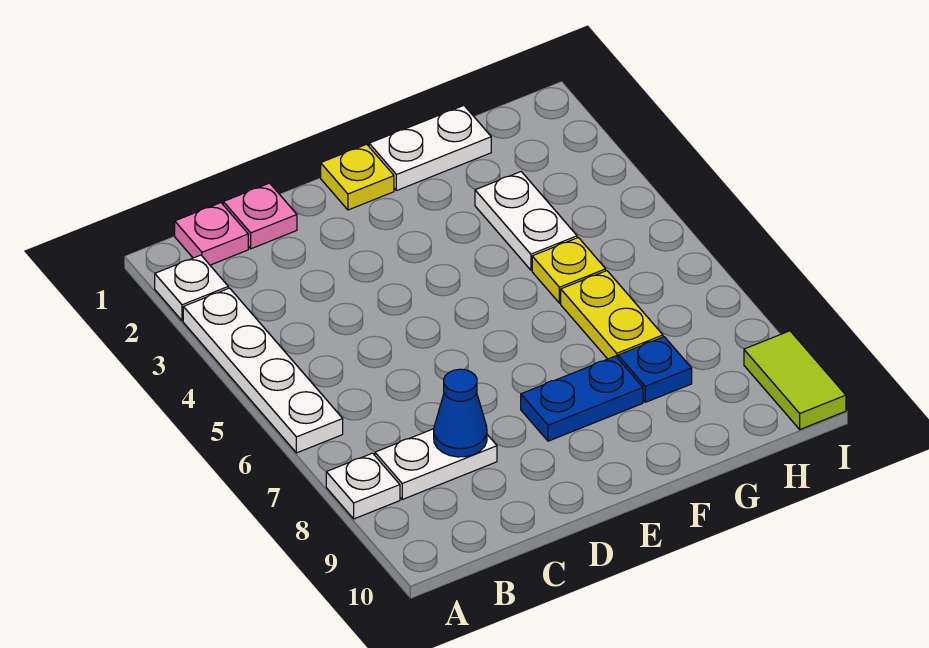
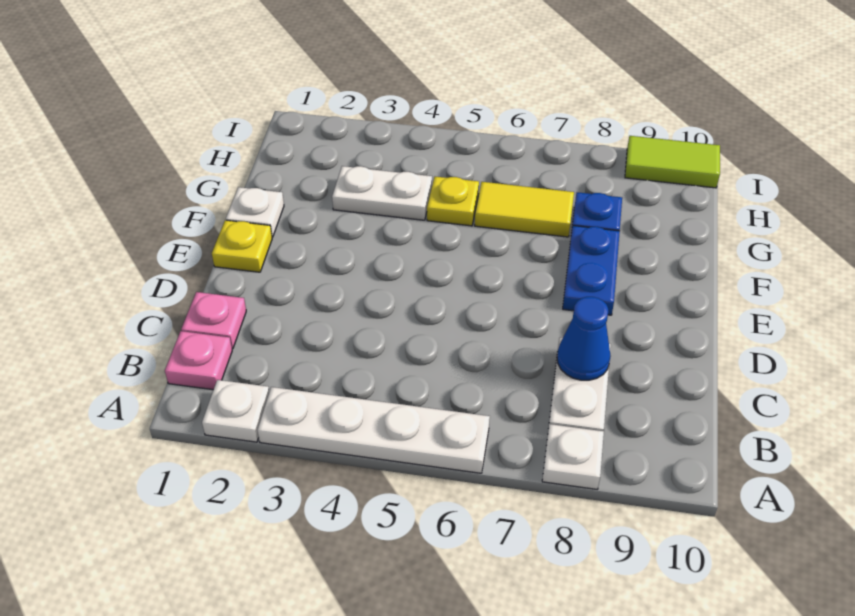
white 1x2 plate [369,106,491,191] -> white 1x1 plate [226,187,284,237]
yellow 1x2 plate [561,271,663,359] -> yellow 1x2 tile [475,182,574,237]

